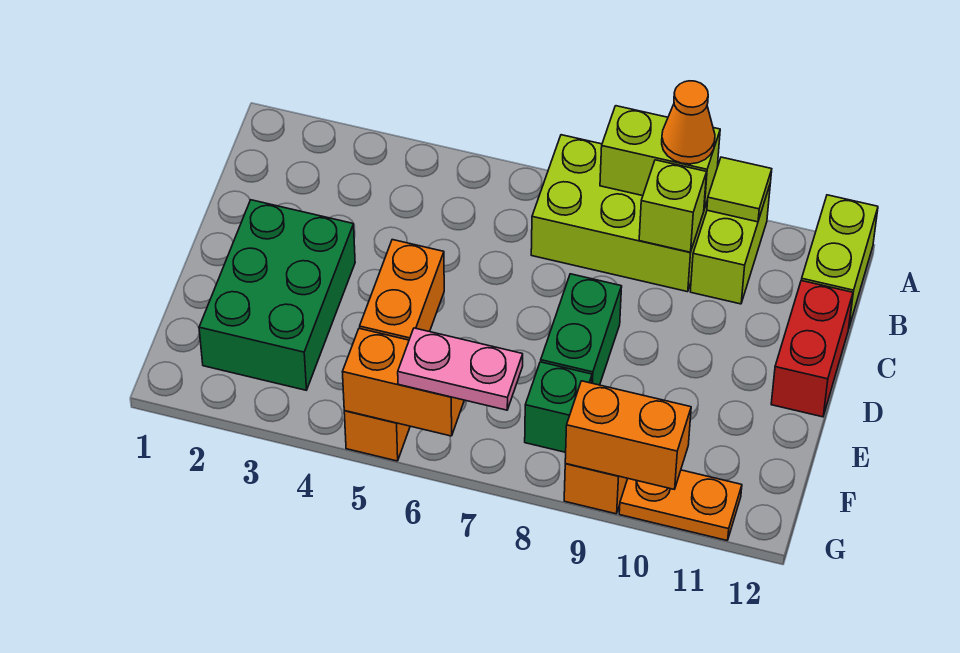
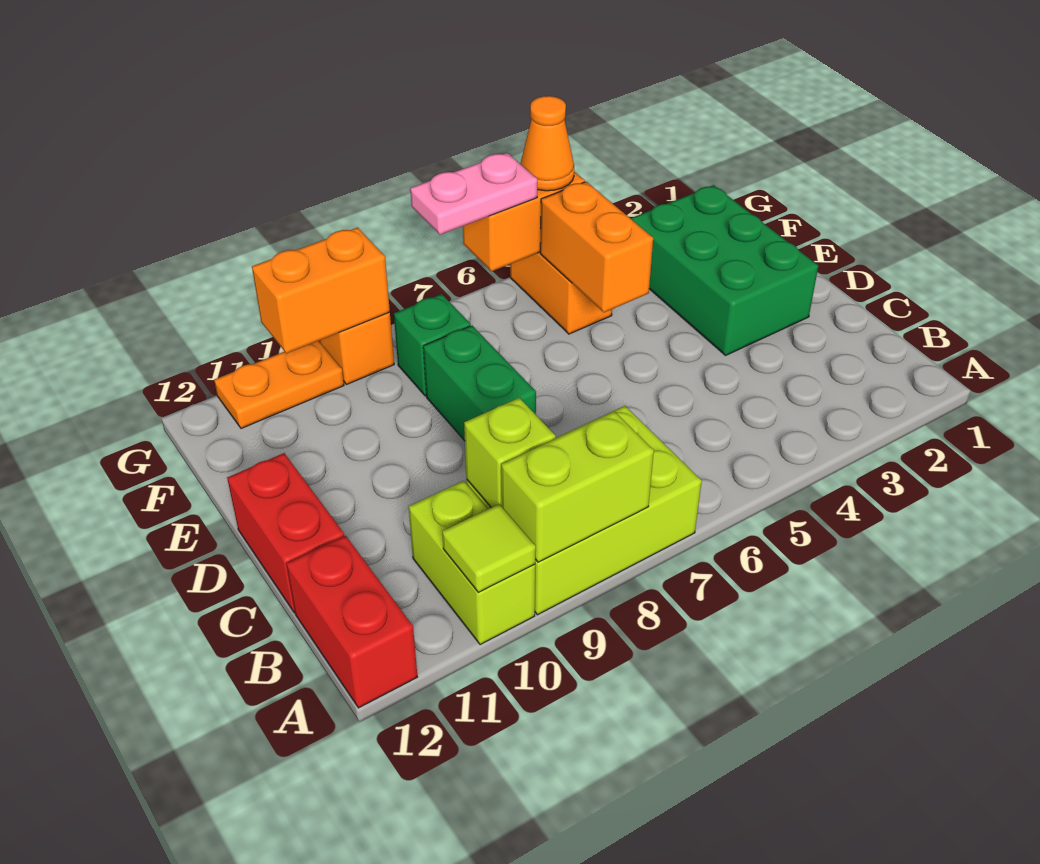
orange 1x1 cone [662,81,715,164] -> orange 1x1 cone moved to [520,96,574,191]
lime 1x2 brick [801,195,878,327] -> red 1x2 brick [286,536,417,708]

